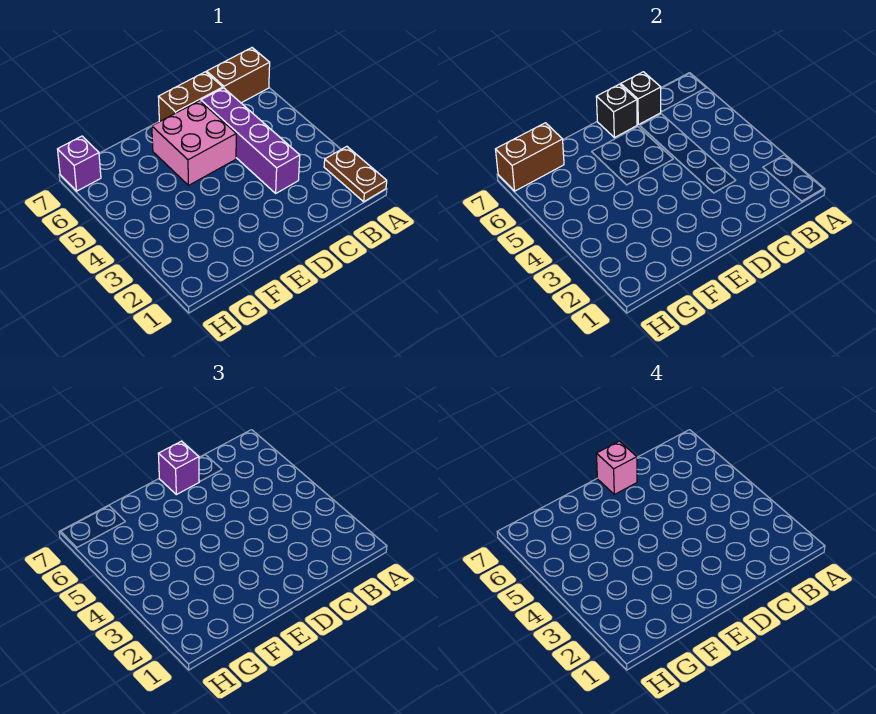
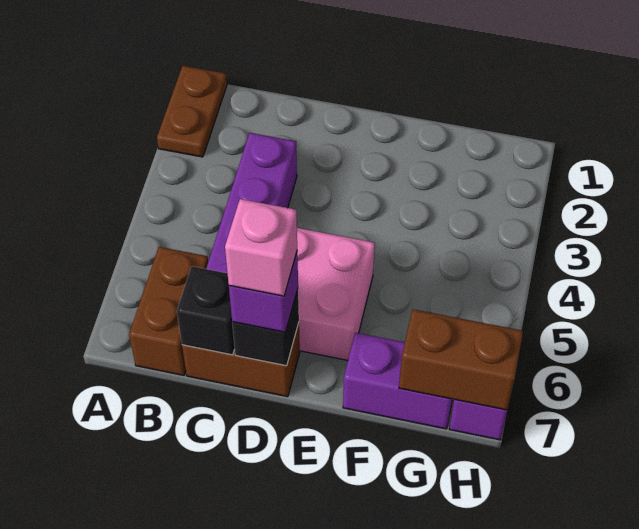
brown 1x2 brick [207,48,270,103] -> brown 1x2 brick turned to [129,247,208,375]
none -> purple 1x2 brick [343,333,453,429]

